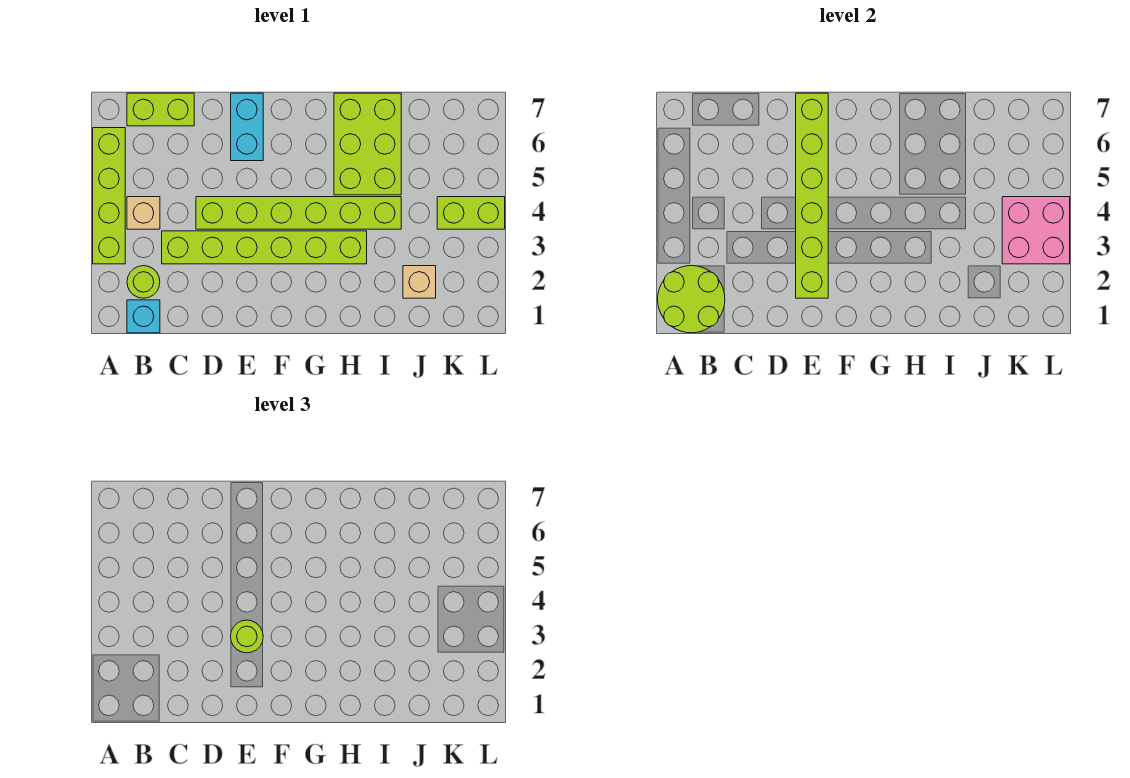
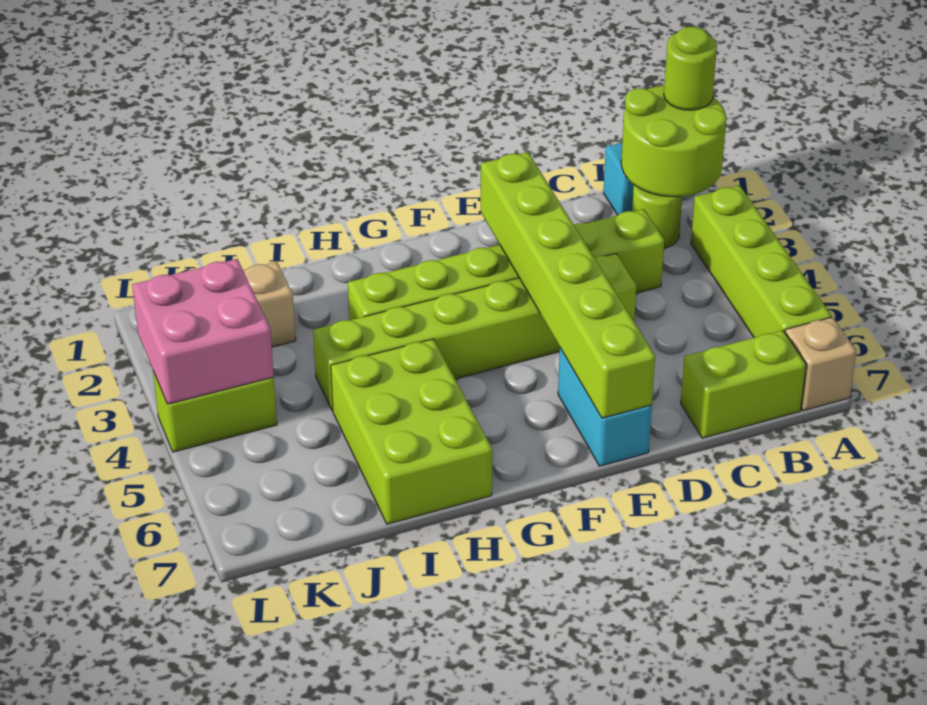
tan 1x1 brick [127,197,160,229] -> tan 1x1 brick moved to [785,317,856,411]
lime 1x1 round brick [231,620,263,653] -> lime 1x1 round brick moved to [664,27,717,110]

